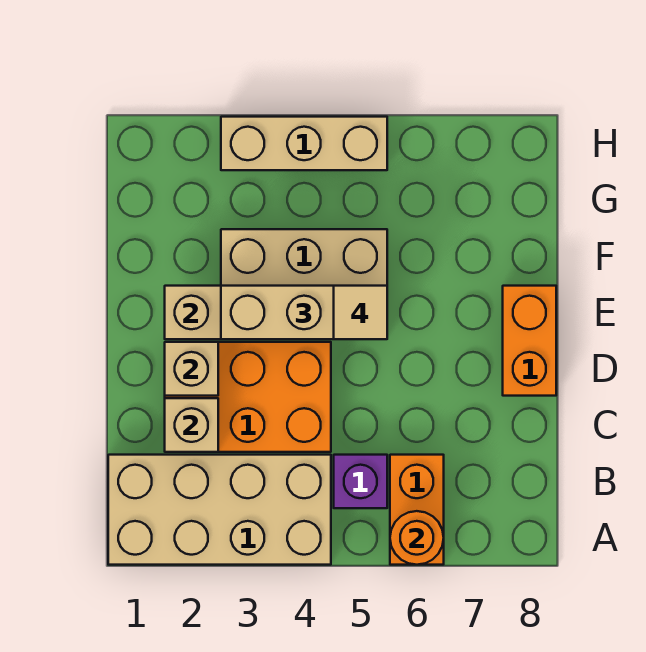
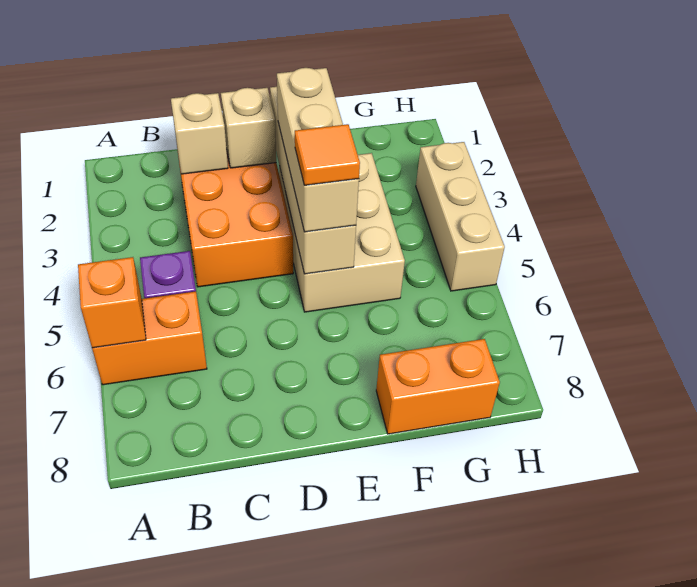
tan 2x4 brick [108,455,331,565] -> none
orange 1x1 round brick [390,511,444,565] -> orange 1x1 brick [78,257,146,348]
orange 1x2 brick [503,286,556,396] -> orange 1x2 brick moved to [376,339,500,434]
tan 1x1 tile [334,286,387,339] -> orange 1x1 tile [295,124,360,185]

